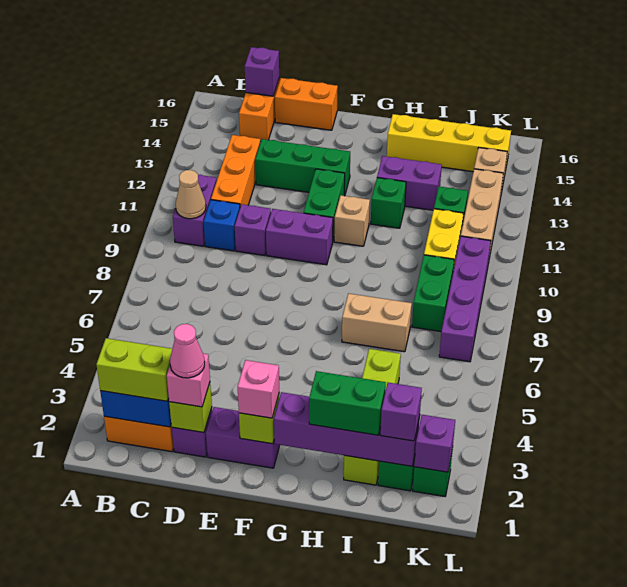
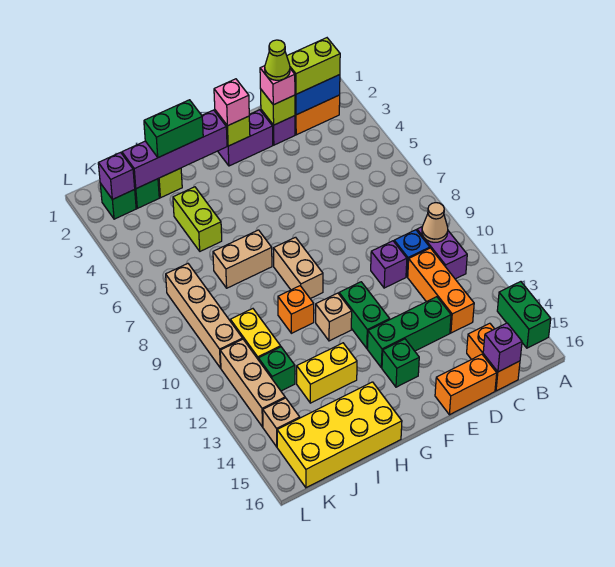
pink 1x1 cone [170,324,205,378] -> lime 1x1 cone [265,40,290,80]
purple 1x2 brick [266,209,333,265] -> none
none -> tan 1x2 brick [273,237,323,299]
none -> orange 1x1 brick [278,286,314,333]
green 1x1 brick [371,178,406,228] -> green 1x1 brick moved to [382,339,419,387]
purple 1x2 brick [377,156,442,210] -> yellow 1x2 brick [297,343,357,403]
yellow 1x4 brick [387,114,511,172] -> yellow 2x4 brick [277,382,402,488]
purple 1x1 brick [380,383,422,441] -> none
green 1x2 brick [412,255,454,332] -> green 1x2 brick moved to [497,282,551,348]
purple 1x4 brick [439,236,491,362] -> tan 1x4 brick [166,264,242,368]

